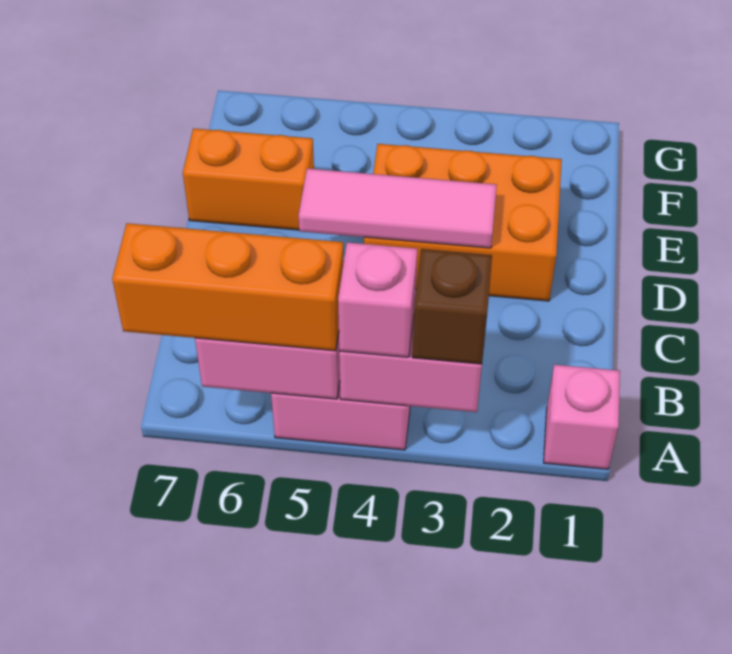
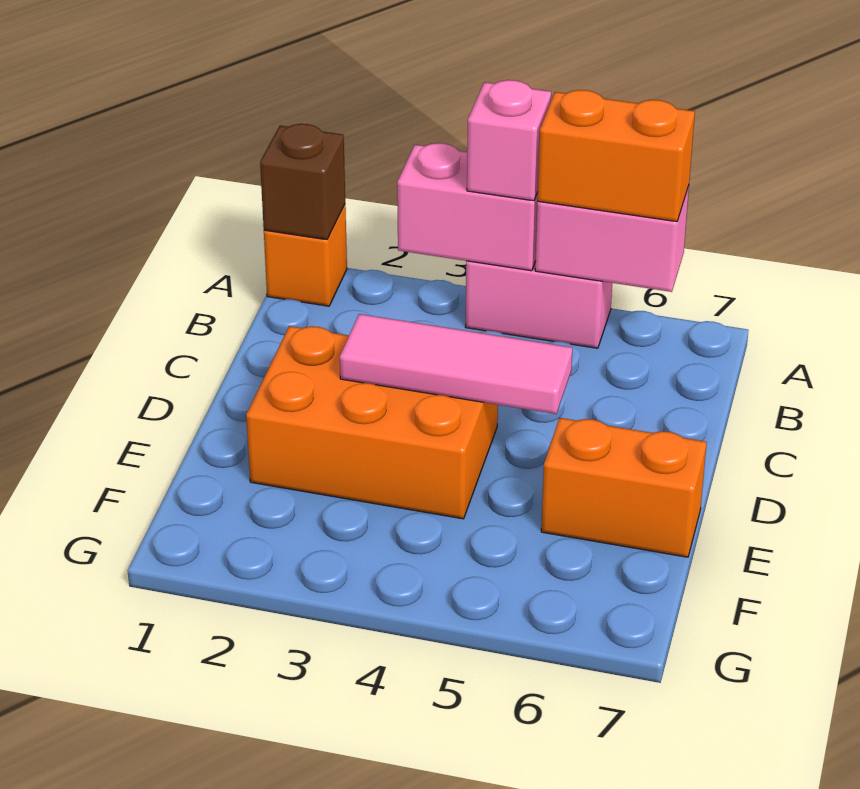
pink 1x1 brick [544,365,620,469] -> orange 1x1 brick [264,205,347,306]
brown 1x1 brick [412,249,492,364] -> brown 1x1 brick moved to [260,124,345,240]
orange 1x3 brick [112,223,344,351] -> orange 1x2 brick [537,90,695,222]

